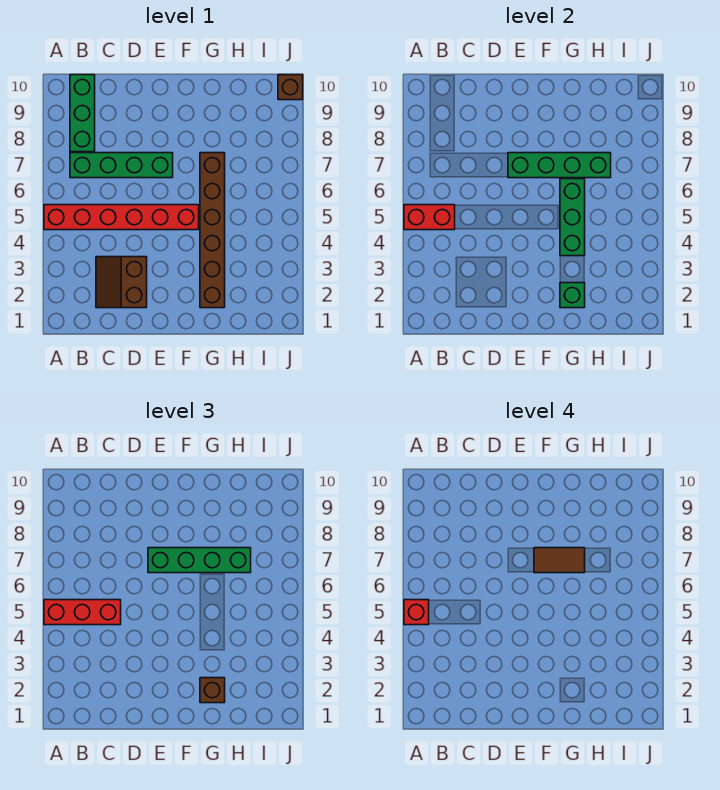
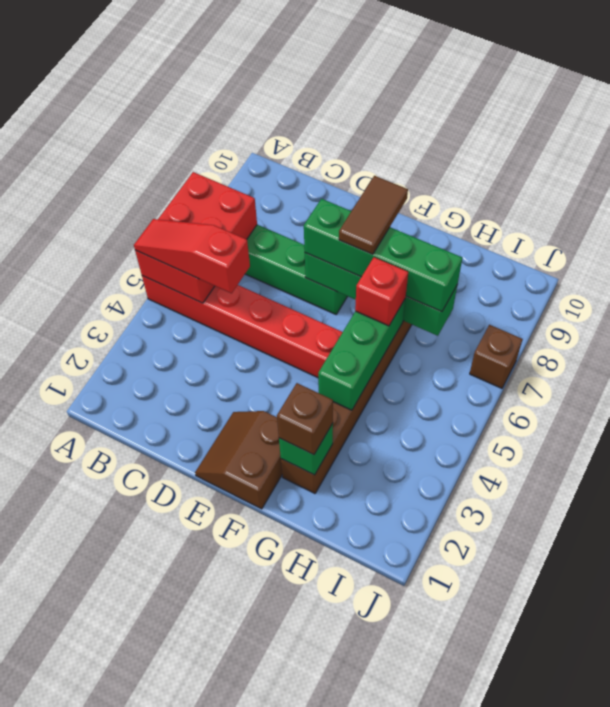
red 1x2 brick [404,205,455,230] -> red 2x3 brick [135,172,257,303]
red 1x3 brick [44,600,121,625] -> red 1x3 slope [134,219,250,293]
red 1x1 brick [404,600,429,625] -> red 1x1 brick moved to [355,257,408,326]
green 1x3 brick [70,75,95,152] -> none
brown 2x2 slope [96,257,147,308] -> brown 2x2 slope moved to [195,411,282,509]
brown 1x2 tile [534,548,585,573] -> brown 1x2 tile turned to [339,176,408,254]
brown 1x1 brick [278,75,303,100] -> brown 1x1 brick moved to [470,325,523,388]

